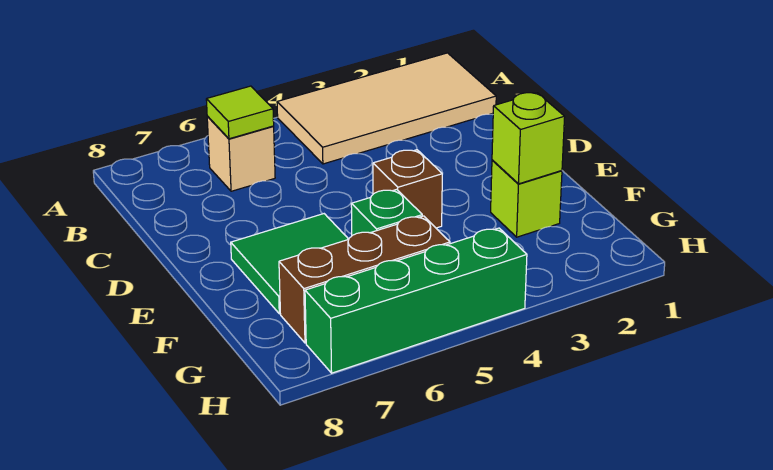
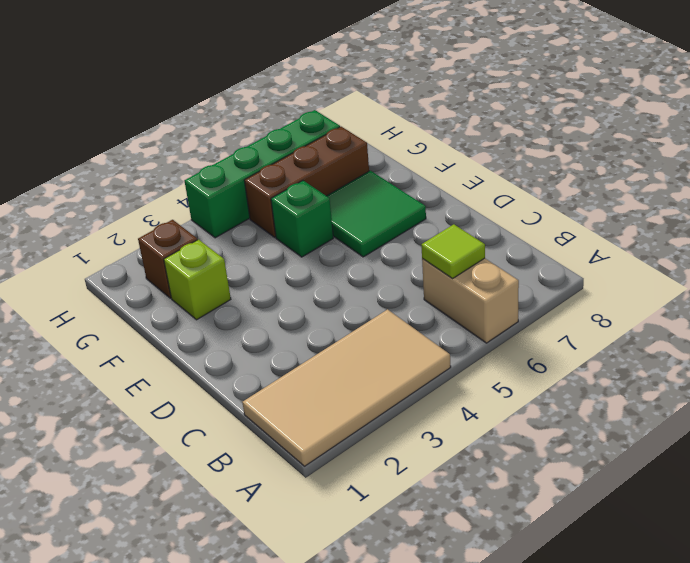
tan 1x1 brick [207,117,275,191] -> tan 1x2 brick [422,258,519,343]
brown 1x1 brick [373,150,442,228] -> brown 1x1 brick moved to [138,220,198,298]
lime 1x1 brick [492,93,565,184] -> none

